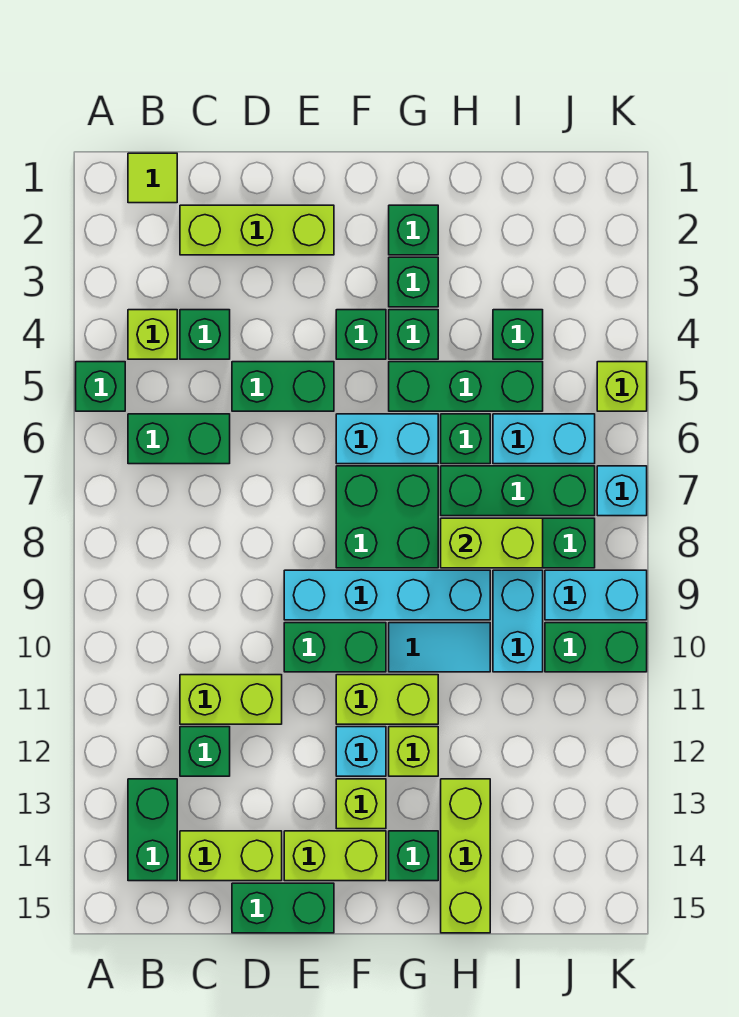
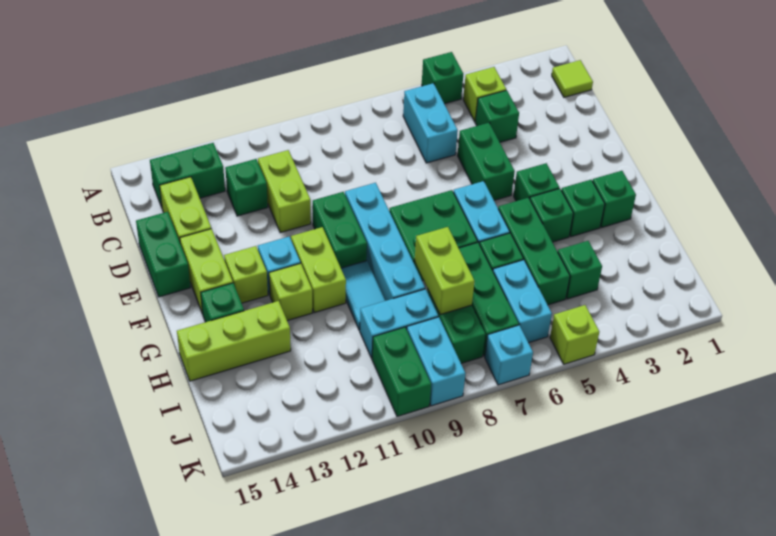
green 1x2 brick [128,414,230,464] -> cyan 1x2 brick [403,83,458,163]
lime 1x3 brick [180,205,334,255] -> none

